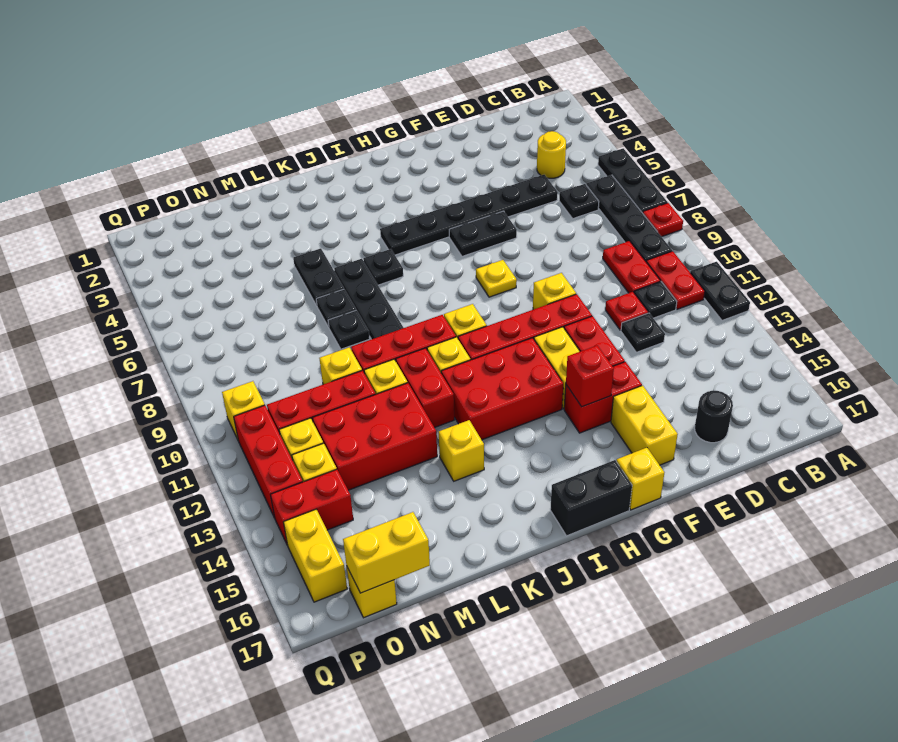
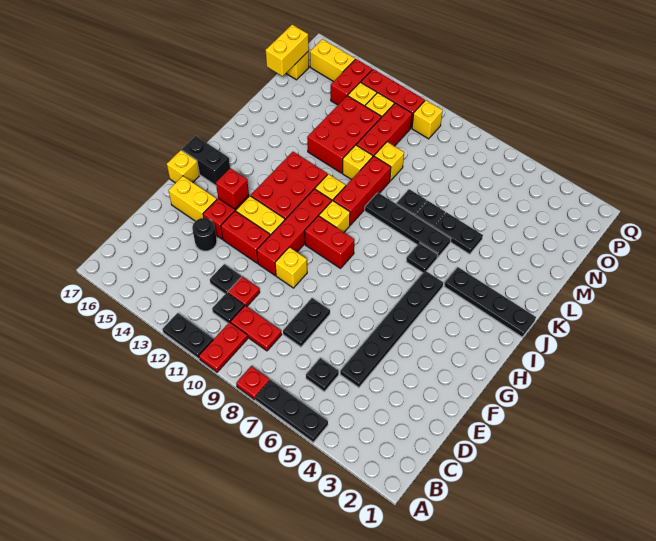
black 1x4 plate [586,175,672,261] -> black 1x4 plate moved to [444,267,536,337]
red 1x2 plate [646,251,705,309] -> red 1x2 plate turned to [199,322,248,372]
yellow 1x1 round brick [537,131,566,178] -> none
black 1x1 round brick [695,391,733,443] -> black 1x1 round brick moved to [192,218,217,251]
black 1x2 plate [449,211,517,256] -> black 1x2 plate moved to [283,298,330,347]
yellow 1x1 plate [476,260,517,297] -> none
black 1x2 brick [550,460,632,536] -> black 1x2 brick turned to [182,136,230,185]
red 1x2 brick [396,348,454,428] -> red 1x2 brick moved to [305,216,354,268]
yellow 1x1 brick [439,420,484,481] -> none

